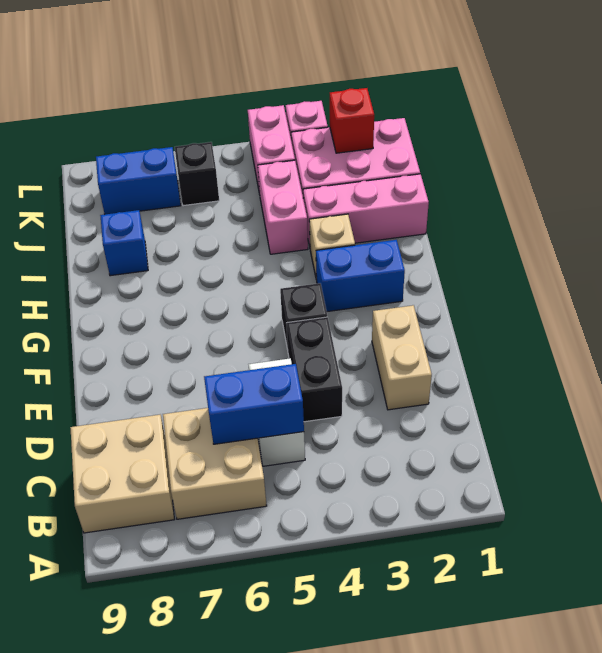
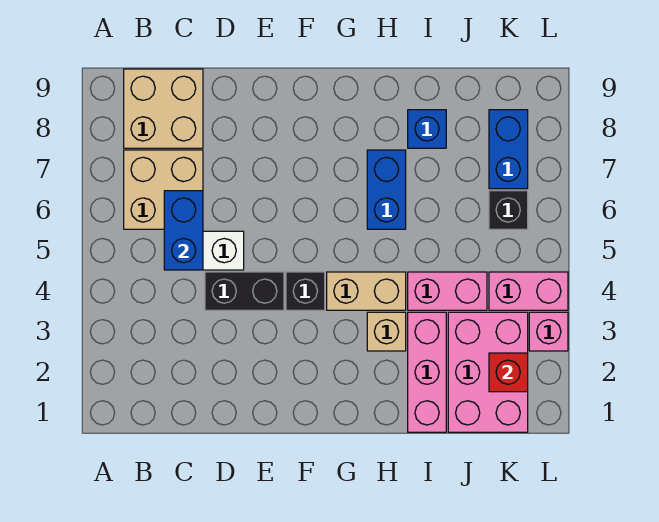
tan 1x2 brick [372,305,432,410] -> tan 1x2 brick moved to [327,272,406,310]
blue 1x2 brick [316,240,405,312] -> blue 1x2 brick moved to [367,150,406,229]

